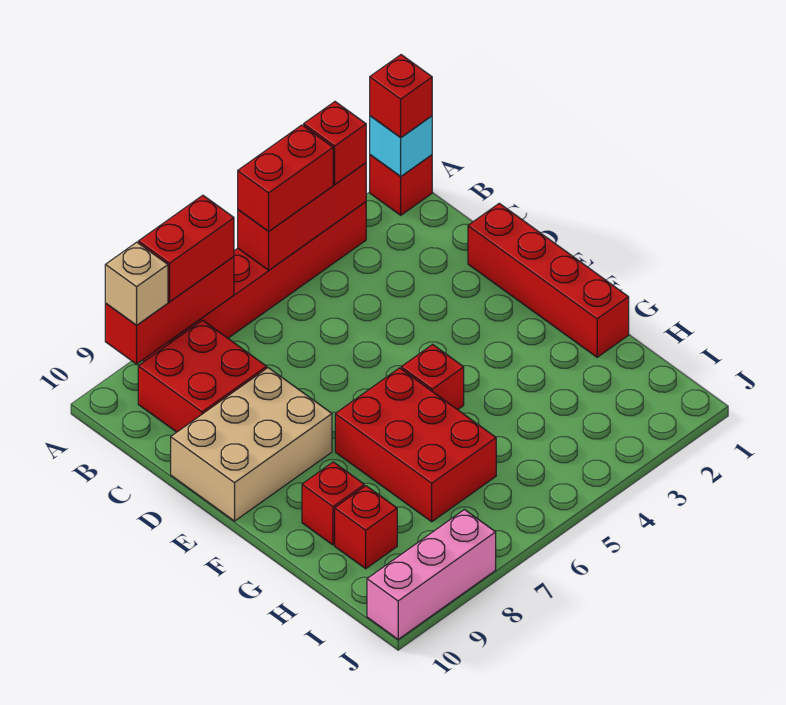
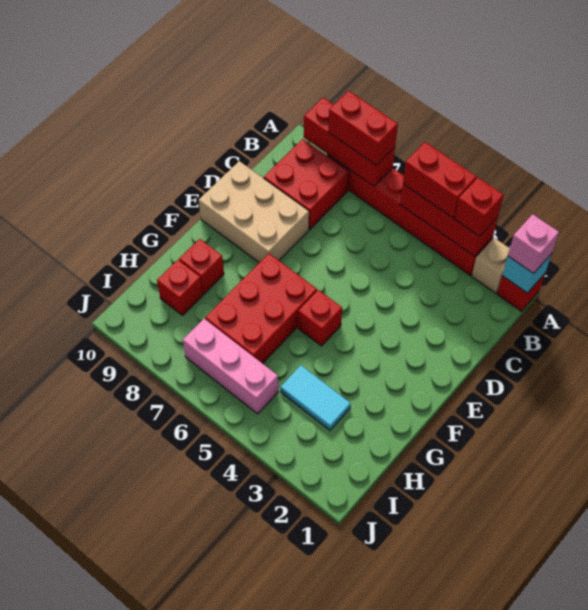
red 1x1 brick [370,55,432,138] -> pink 1x1 brick [508,214,559,273]
tan 1x1 brick [105,242,168,325] -> tan 1x1 brick moved to [472,238,510,293]
red 1x4 brick [468,203,629,357] -> none
none -> cyan 1x2 tile [281,365,351,430]
pink 1x3 brick [367,510,496,639] -> pink 1x3 brick moved to [183,319,278,414]

